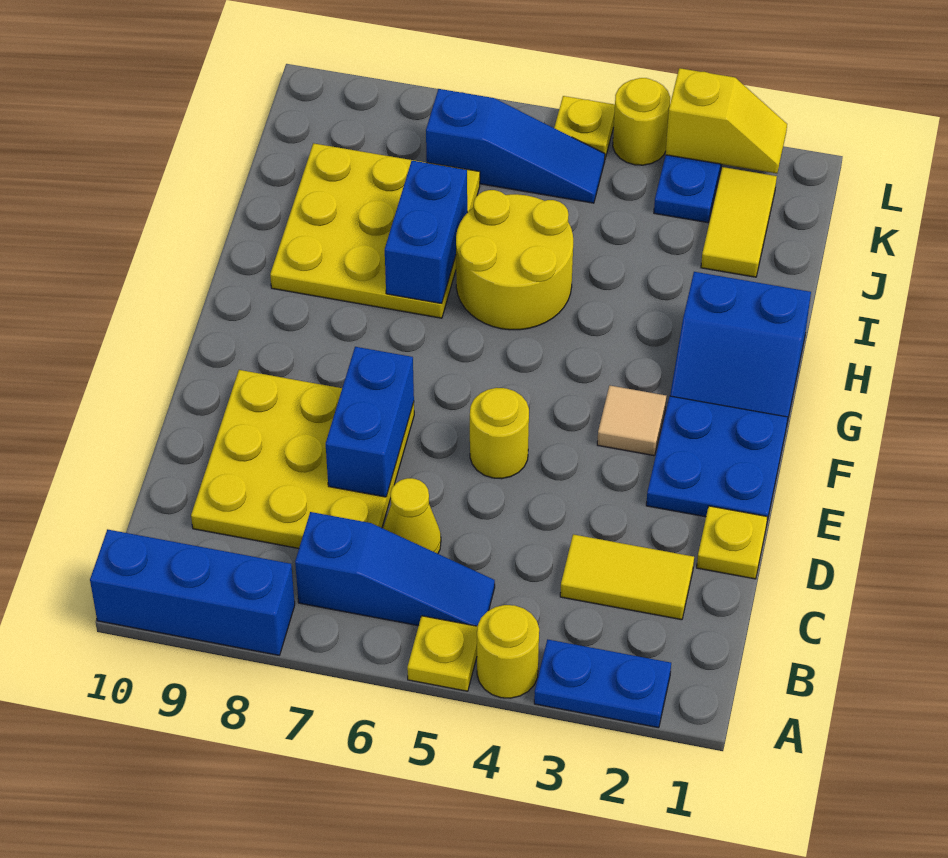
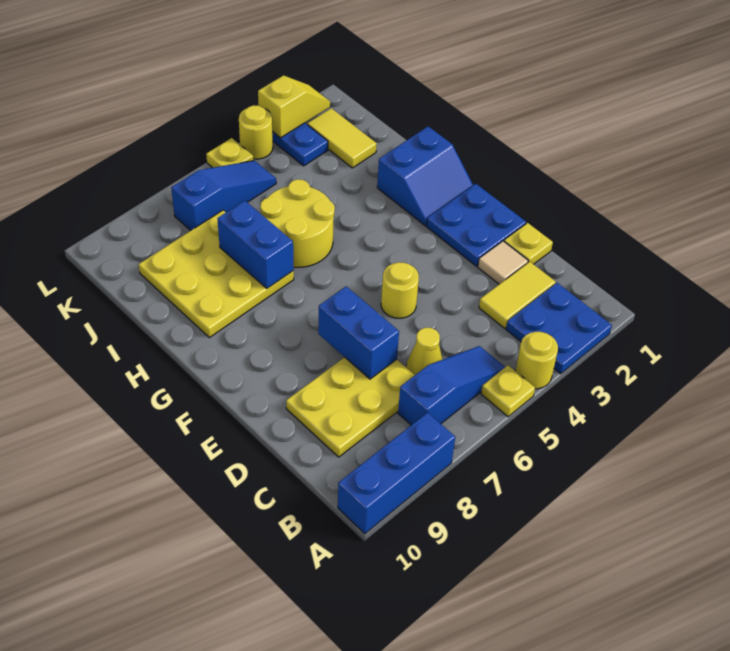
blue 1x2 plate [534,639,671,728] -> blue 2x2 plate [506,283,612,374]
yellow 3x3 plate [191,370,414,548] -> yellow 2x3 plate [286,357,415,457]
tan 1x1 tile [597,386,666,456] -> tan 1x1 tile moved to [478,241,528,284]

